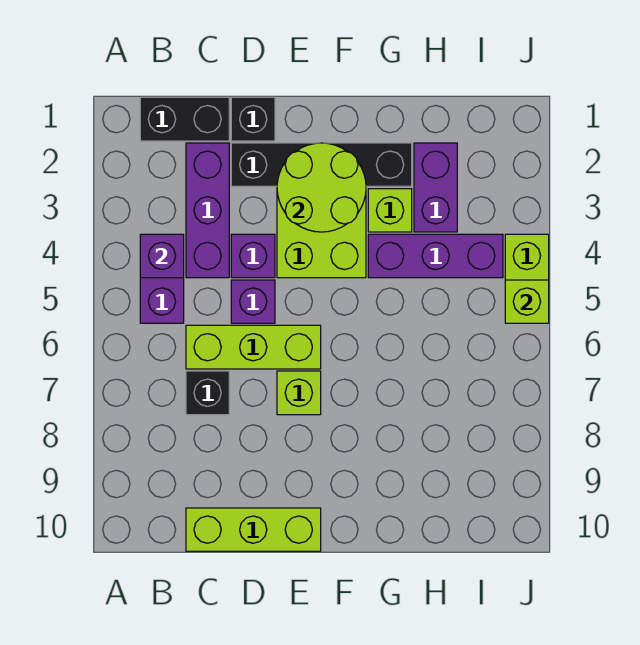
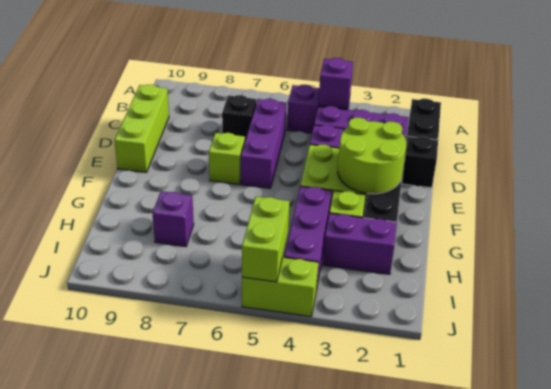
lime 1x3 brick [186,325,321,369] -> purple 1x3 brick [241,98,286,188]
purple 1x1 brick [231,280,275,323] -> purple 1x1 brick moved to [152,191,194,247]
lime 1x1 brick [505,280,549,323] -> lime 1x2 brick [242,197,290,282]

